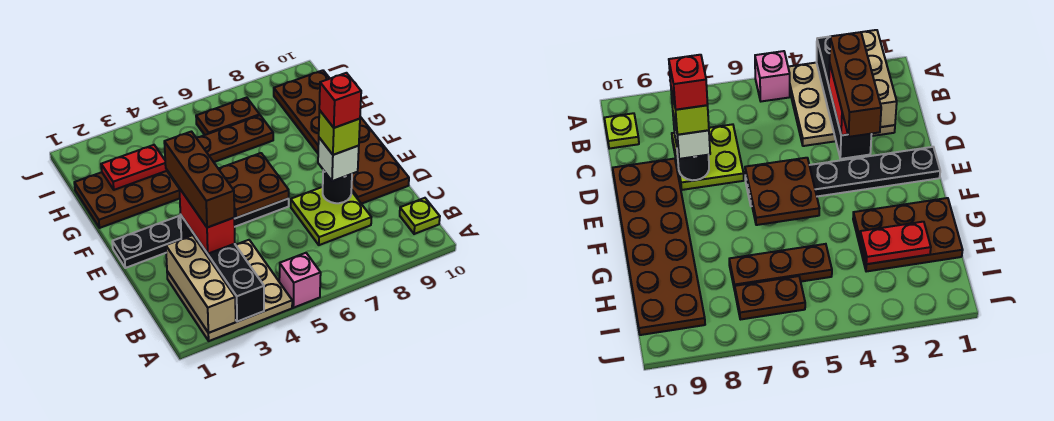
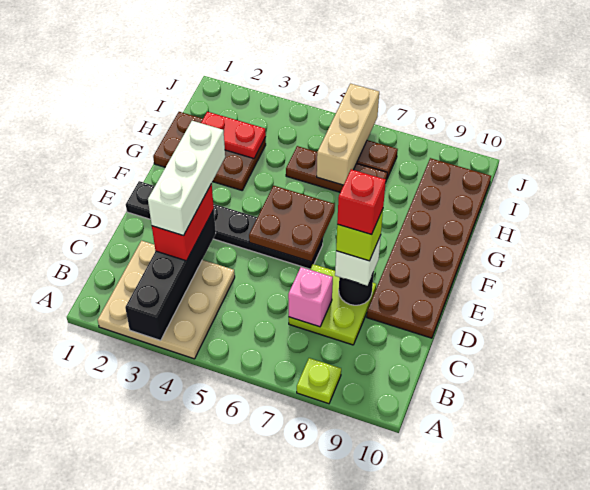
tan 1x3 brick [166,235,236,333] -> tan 1x3 brick moved to [317,84,379,185]
pink 1x1 brick [279,253,321,308] -> pink 1x1 brick moved to [288,267,333,327]
lime 1x1 plate [400,198,440,234] -> lime 1x1 plate moved to [297,358,341,404]
brown 1x3 brick [164,132,234,228] -> white 1x3 brick [148,121,225,236]

